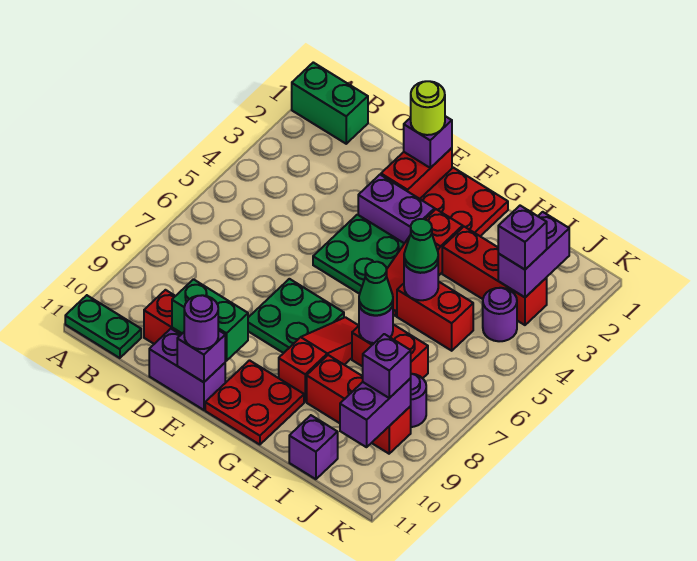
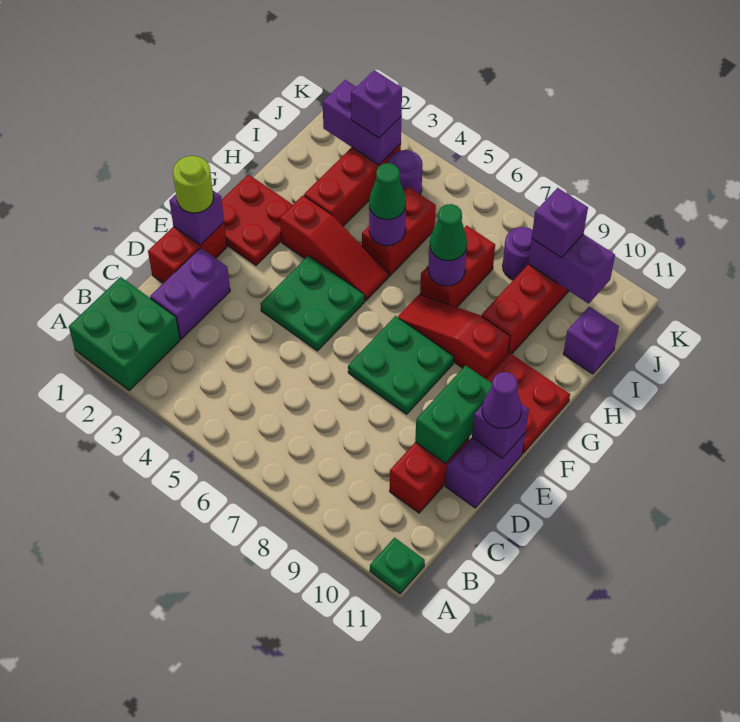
green 1x2 brick [292,62,368,144] -> green 2x2 brick [69,277,180,390]
green 1x2 plate [65,295,141,358] -> green 1x1 plate [370,538,425,594]
red 1x2 brick [381,148,452,199] -> red 1x2 brick turned to [148,223,227,283]
purple 1x2 brick [358,175,435,243] -> purple 1x2 brick moved to [150,248,230,339]
purple 1x1 round brick [184,295,218,349] -> purple 1x1 cone [482,372,522,428]

